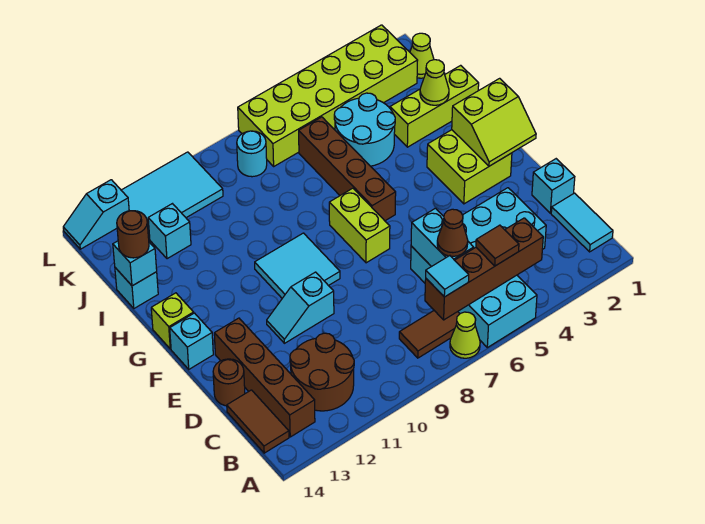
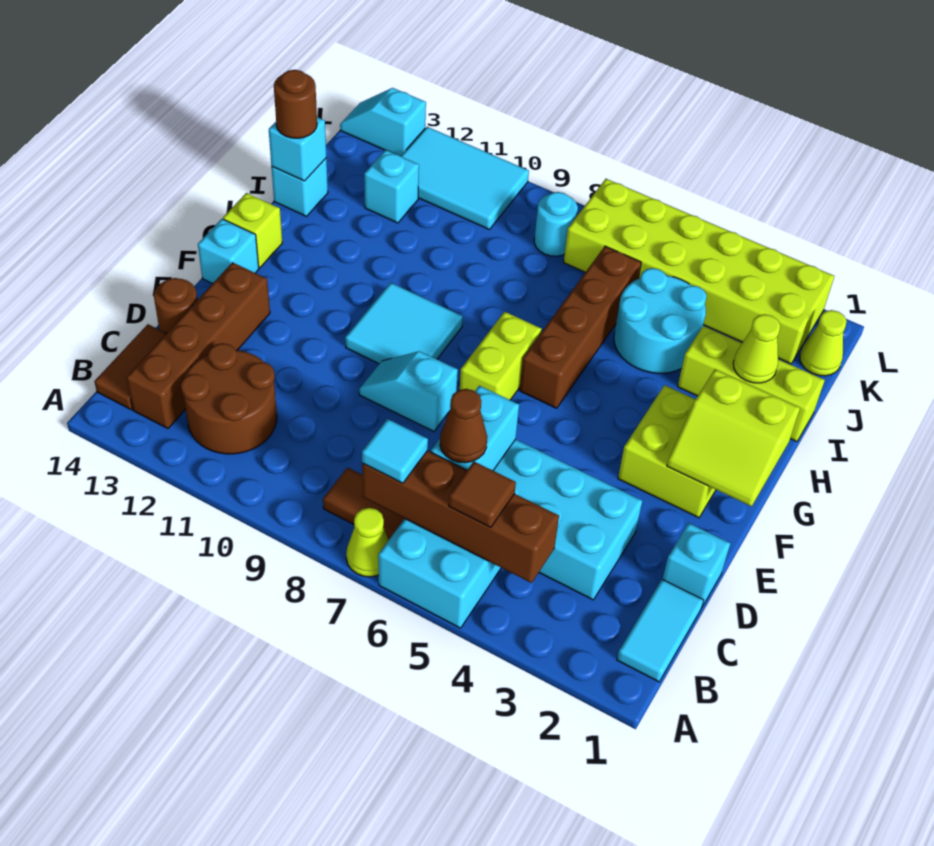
cyan 1x2 slope [267,272,334,343] -> cyan 1x2 slope moved to [359,351,458,431]

